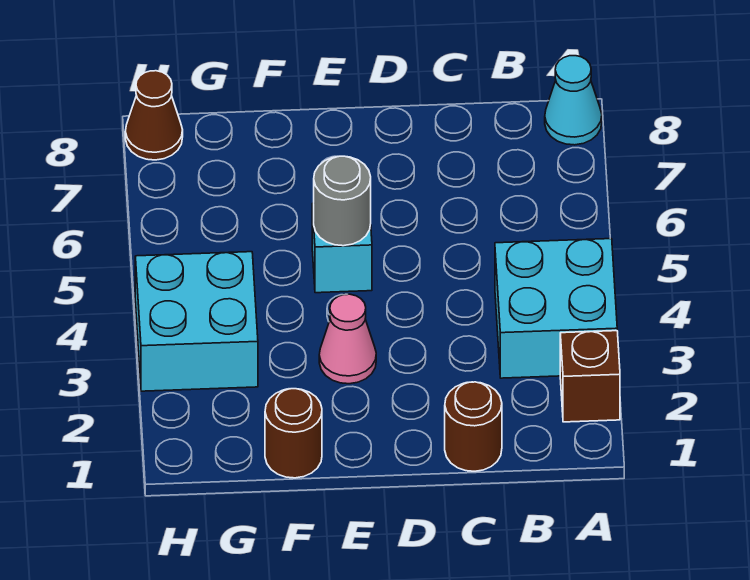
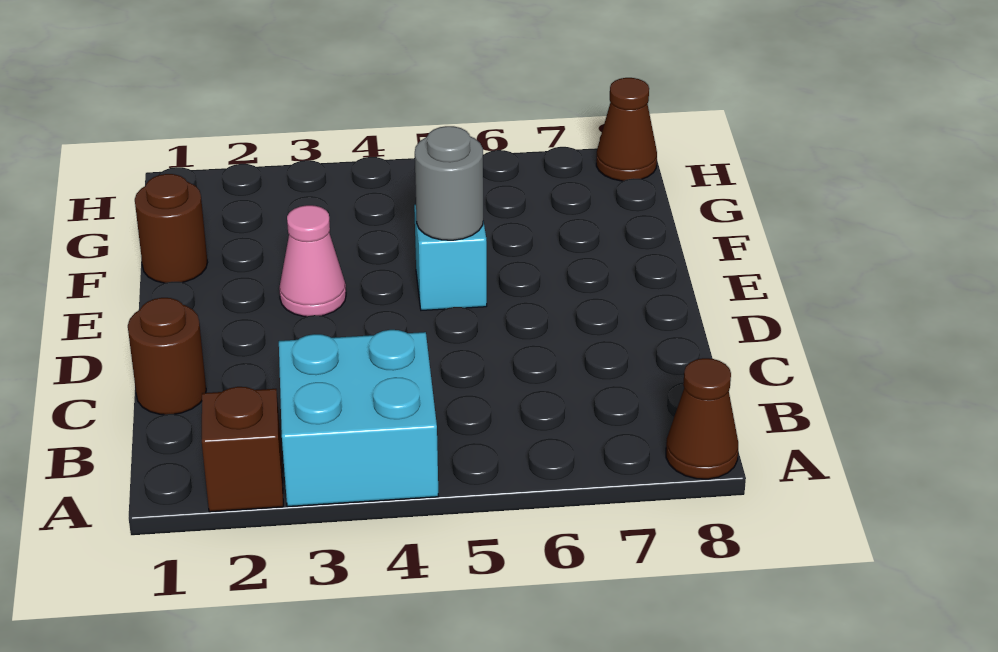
cyan 1x1 cone [545,56,602,145] -> brown 1x1 cone [666,358,738,479]
cyan 2x2 brick [135,252,258,391] -> none

